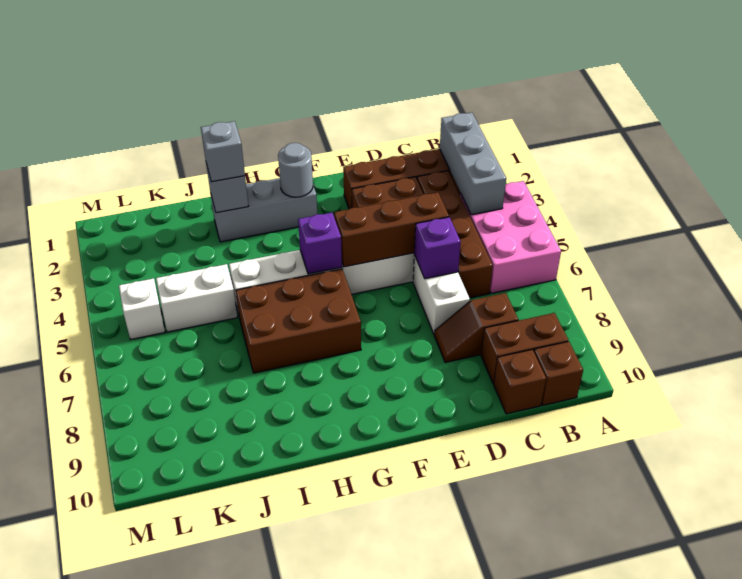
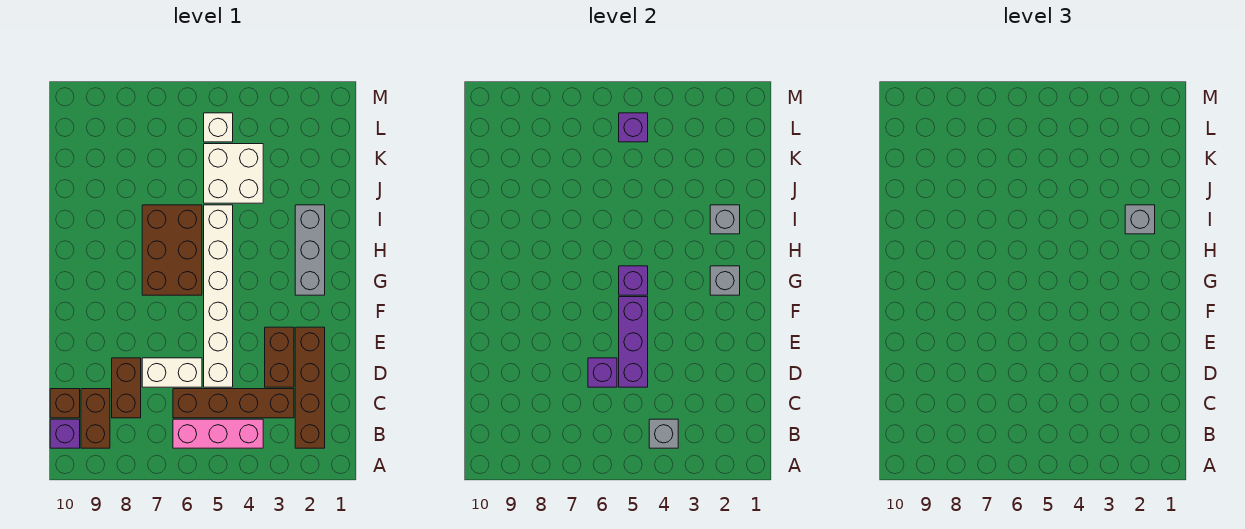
pink 2x3 brick [460,181,561,293] -> pink 1x3 brick [173,419,263,448]
grey 1x3 brick [440,113,506,215] -> grey 1x1 brick [649,419,678,448]
brown 1x1 brick [534,342,583,405] -> purple 1x1 brick [50,419,80,448]
brown 1x2 slope [434,293,518,362] -> brown 1x2 brick [112,358,141,418]
brown 1x3 brick [334,192,449,267] -> purple 1x3 brick [619,297,648,387]
grey 1x1 round brick [278,143,313,197] -> grey 1x1 brick [710,266,740,295]
white 1x2 brick [156,264,237,332] -> white 2x2 brick [204,144,263,203]
none -> purple 1x1 brick [619,113,648,142]

